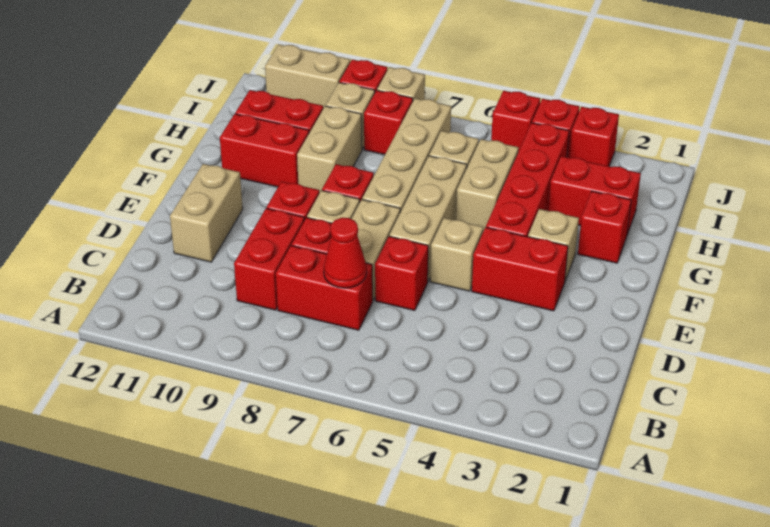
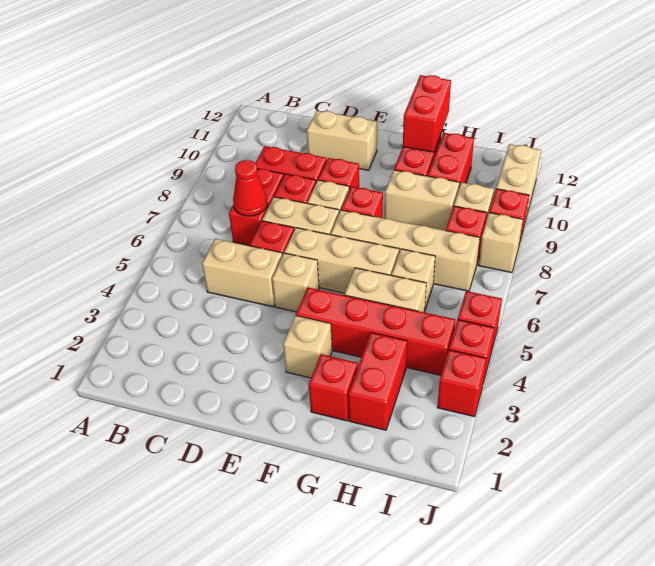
none -> tan 1x2 brick [202,239,282,307]
red 1x2 brick [472,227,568,311] -> red 1x2 brick moved to [403,75,451,152]

